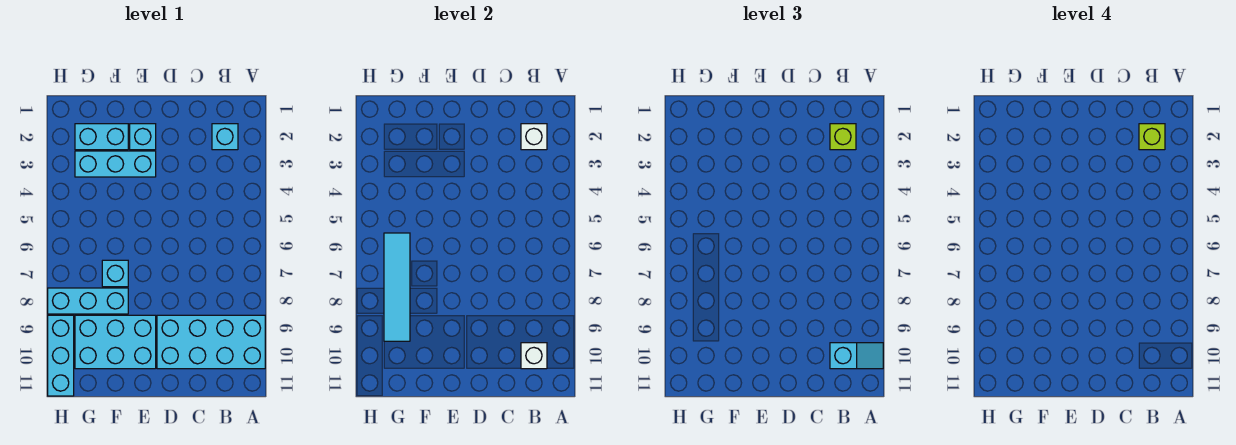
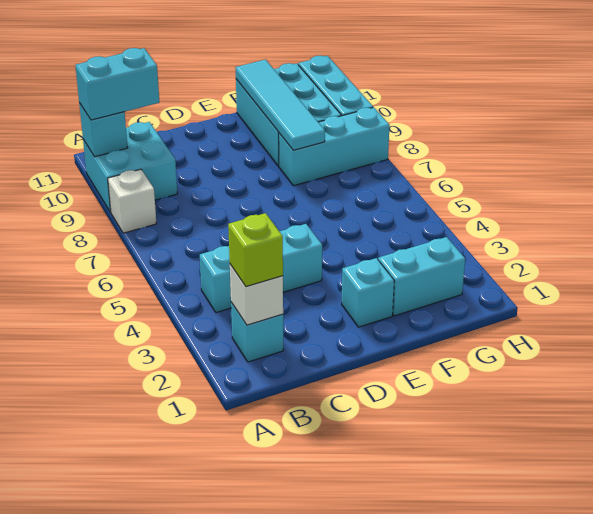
cyan 2x4 brick [157,315,265,369] -> cyan 2x2 brick [83,122,177,212]
cyan 1x2 slope [830,343,883,369] -> cyan 1x2 brick [75,48,159,120]
lime 1x1 brick [1139,124,1165,150] -> none
white 1x1 brick [521,343,547,369] -> white 1x1 brick moved to [108,169,156,233]
cyan 1x3 brick [75,151,156,177] -> cyan 1x3 brick moved to [200,224,322,313]
cyan 2x3 brick [75,315,156,369] -> cyan 2x3 brick turned to [236,63,341,166]
cyan 1x1 brick [102,260,128,287] -> cyan 1x1 brick moved to [79,103,128,157]
cyan 1x4 tile [384,233,410,341] -> cyan 1x4 tile moved to [235,60,325,150]

